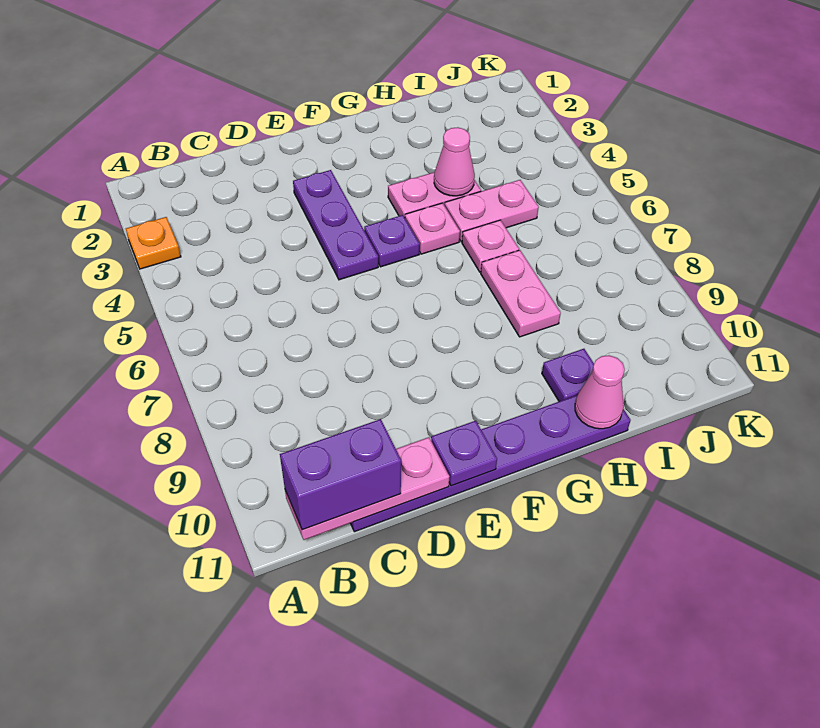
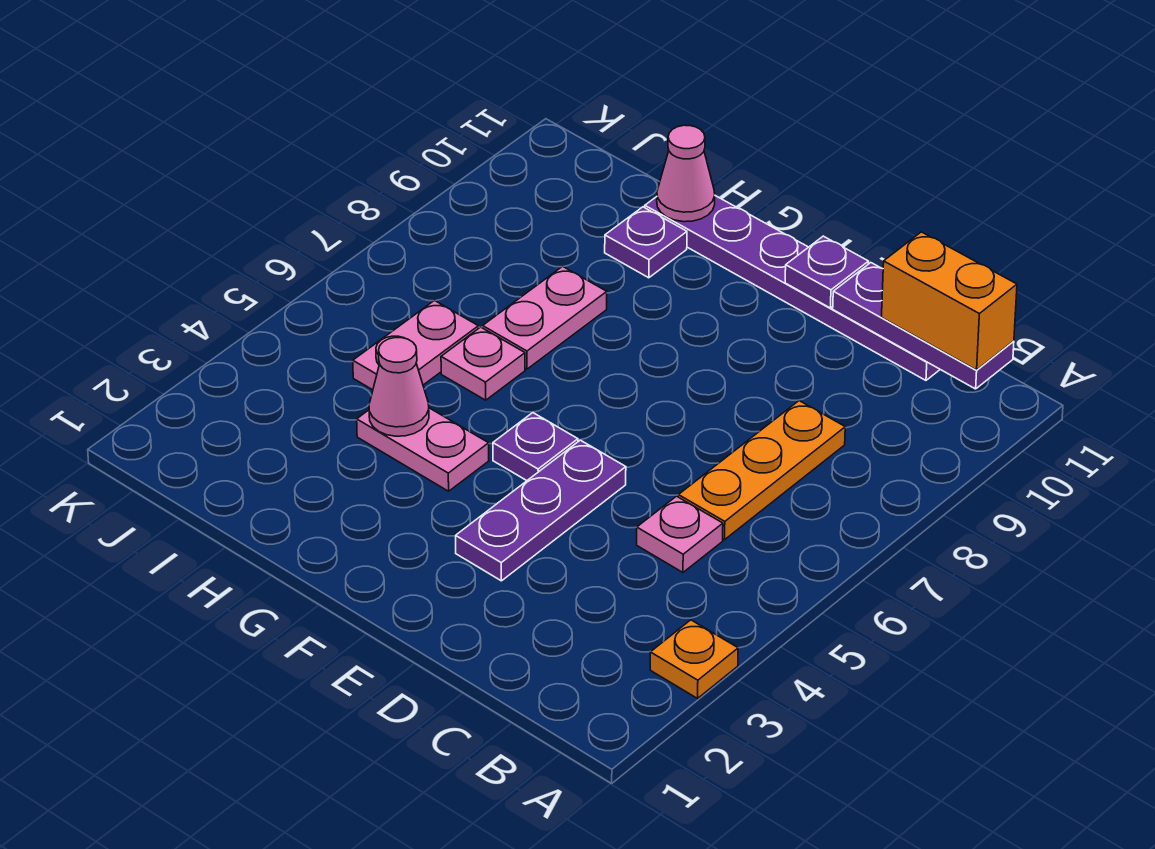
pink 1x3 plate [285,437,449,540] -> purple 1x3 plate [833,263,1014,389]
purple 1x2 brick [280,419,401,530] -> orange 1x2 brick [882,232,1017,370]
none -> orange 1x3 plate [678,401,845,540]
pink 1x1 plate [405,203,460,254] -> pink 1x1 plate moved to [637,496,723,572]
pink 1x2 plate [445,180,539,242] -> pink 1x2 plate turned to [353,301,478,390]

